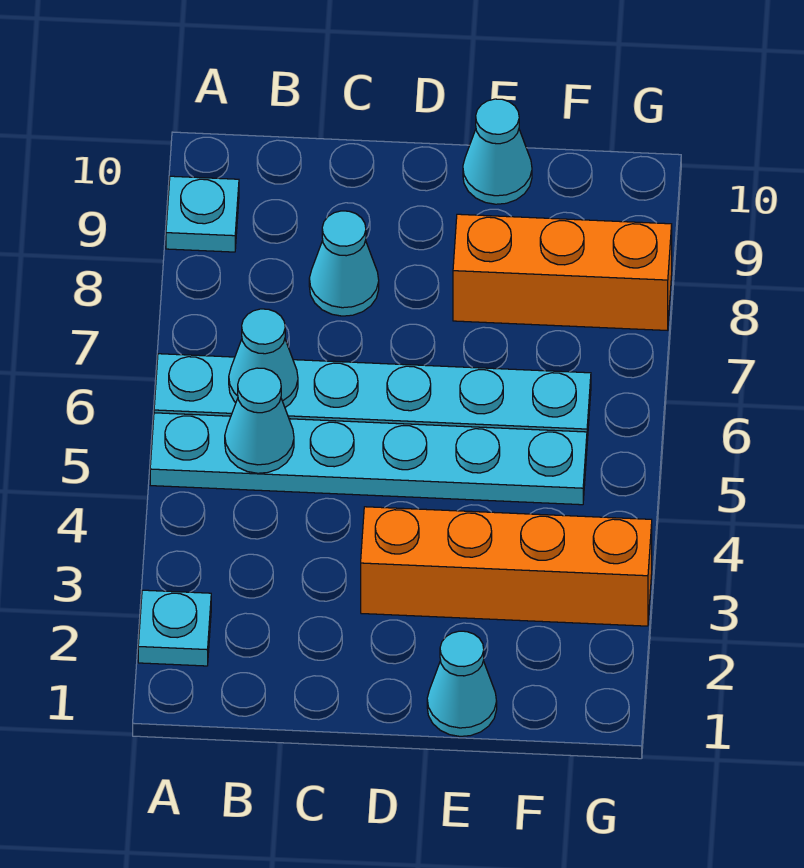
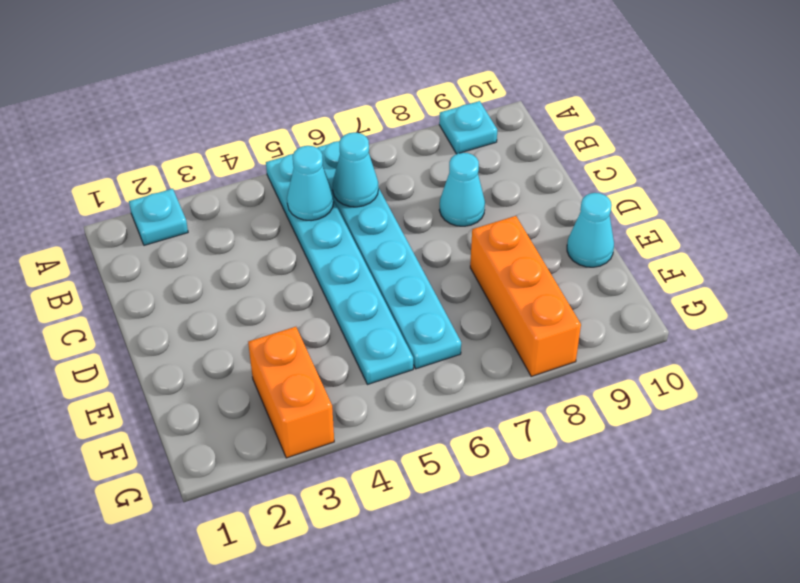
orange 1x4 brick [361,507,652,626] -> orange 1x2 brick [248,327,334,458]
cyan 1x1 cone [427,631,497,736] -> none

